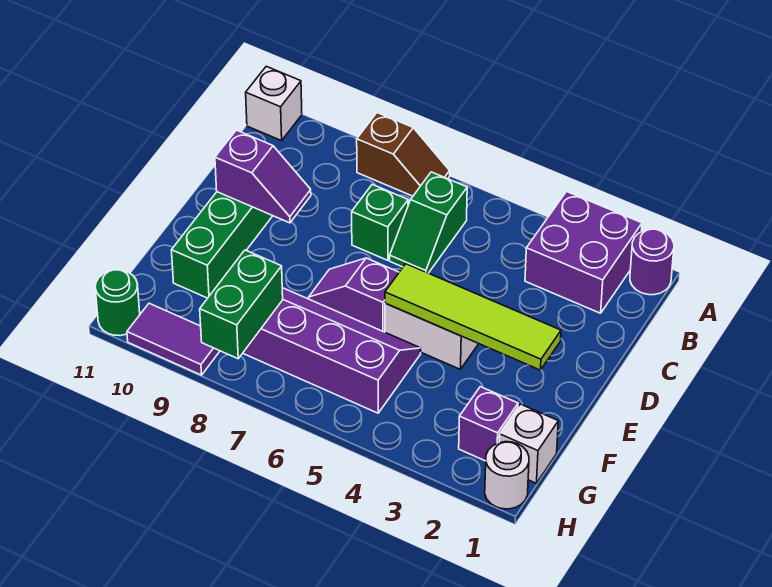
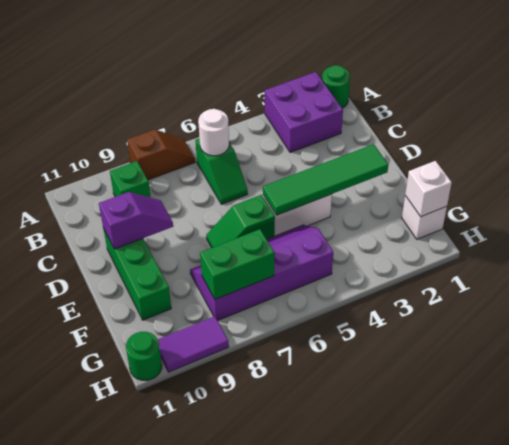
purple 1x1 round brick [630,229,674,295] -> green 1x1 round brick [322,65,350,108]
white 1x1 brick [246,66,302,141] -> white 1x1 brick moved to [405,161,452,217]
green 1x1 brick [352,184,408,260] -> green 1x1 brick moved to [110,161,151,198]
lime 1x4 tile [385,264,561,370] -> green 1x4 tile [263,144,388,215]
purple 1x2 slope [309,258,399,332] -> green 1x2 slope [206,195,275,248]
purple 1x1 brick [459,387,518,461] -> none
green 1x2 brick [200,250,283,359] -> green 1x2 brick turned to [200,229,274,299]
white 1x1 round brick [485,442,529,509] -> white 1x1 round brick moved to [198,109,229,156]

